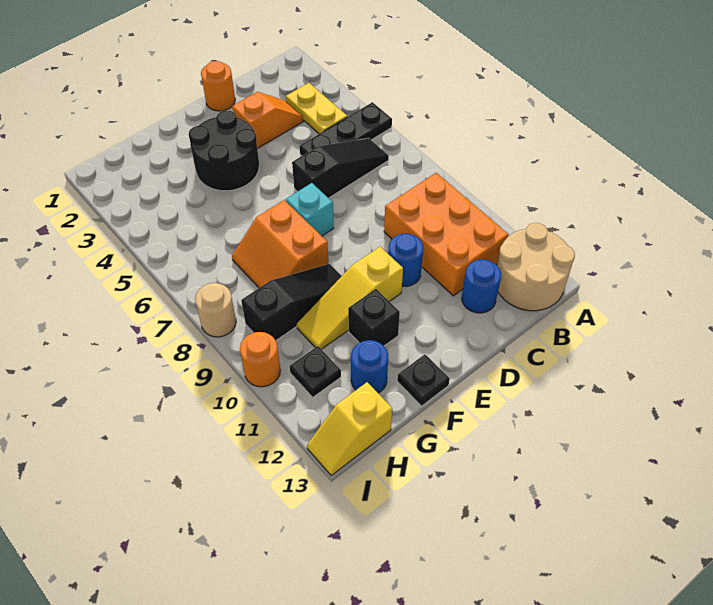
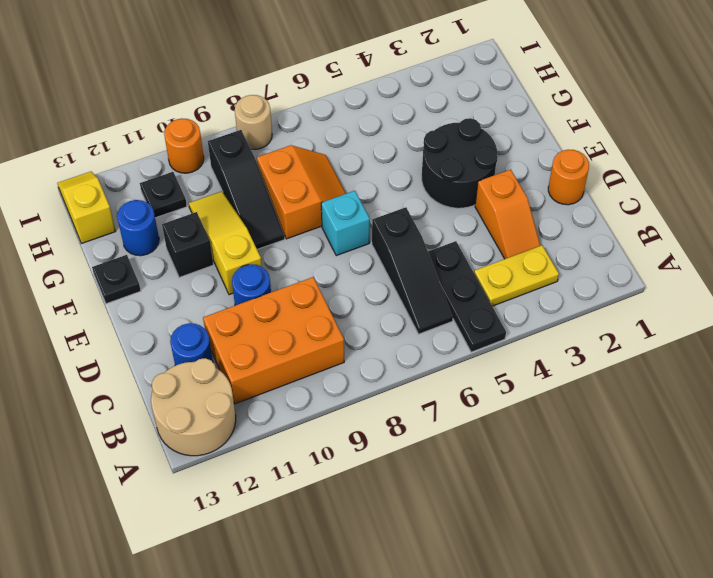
orange 2x2 slope [232,200,328,288] -> orange 2x2 slope turned to [257,145,346,239]

